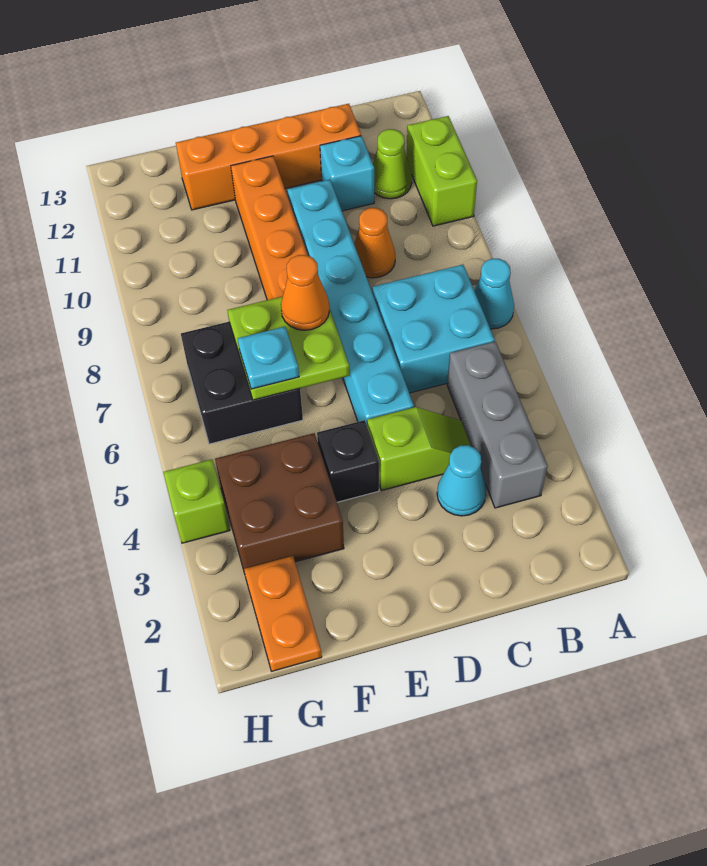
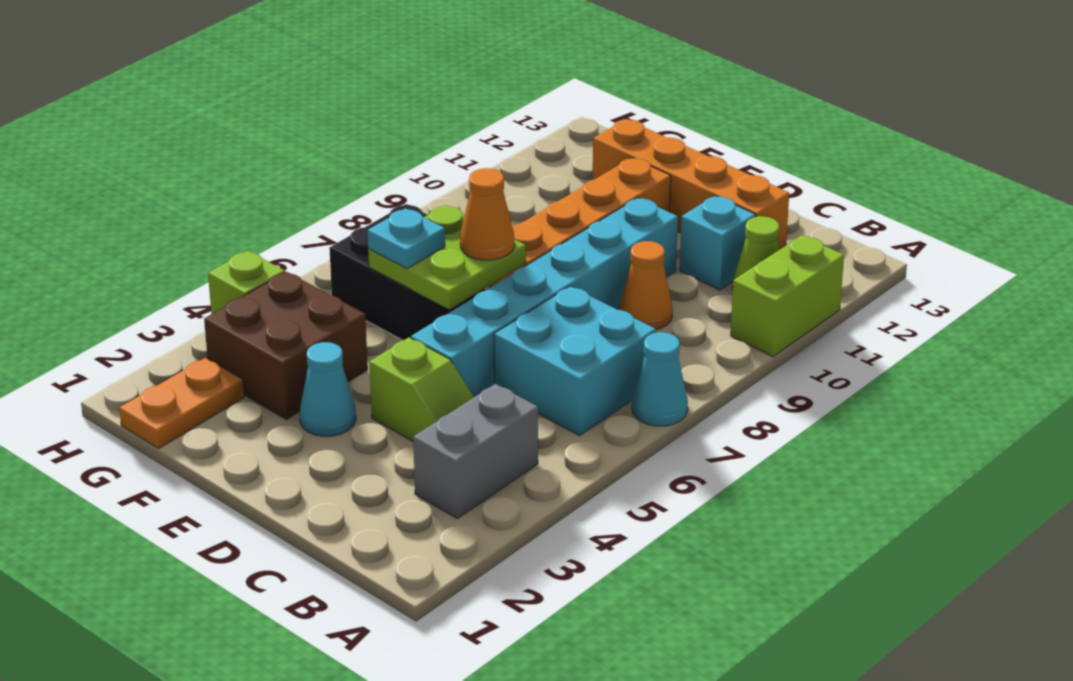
grey 1x3 brick [447,342,548,508] -> grey 1x2 brick [413,384,538,518]
cyan 1x1 cone [437,445,487,516] -> cyan 1x1 cone moved to [300,342,356,436]
black 1x1 brick [317,420,379,502] -> none

